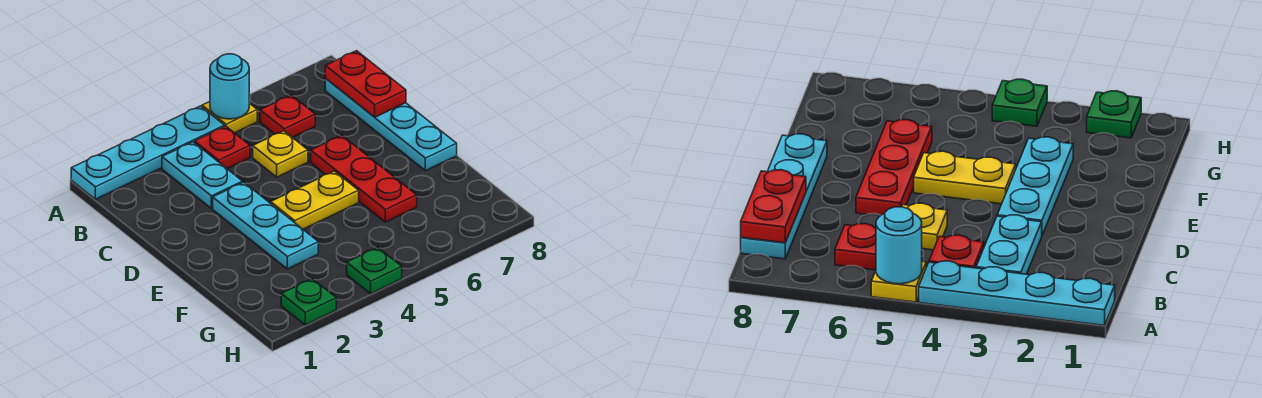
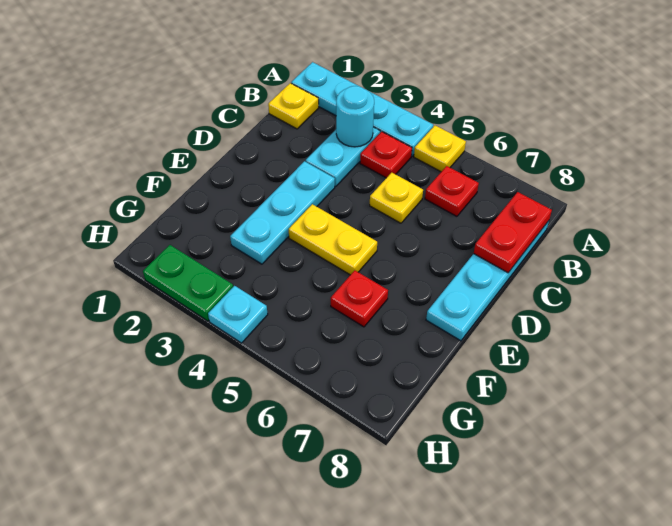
cyan 1x1 round brick [210,54,249,119] -> cyan 1x1 round brick moved to [336,86,374,147]
none -> yellow 1x1 plate [268,83,319,129]
red 1x3 plate [311,135,417,222] -> red 1x1 plate [331,270,388,327]
green 1x1 plate [281,279,336,325] -> green 1x2 plate [143,245,233,321]
green 1x1 plate [347,247,402,294] -> cyan 1x1 plate [208,286,268,343]

